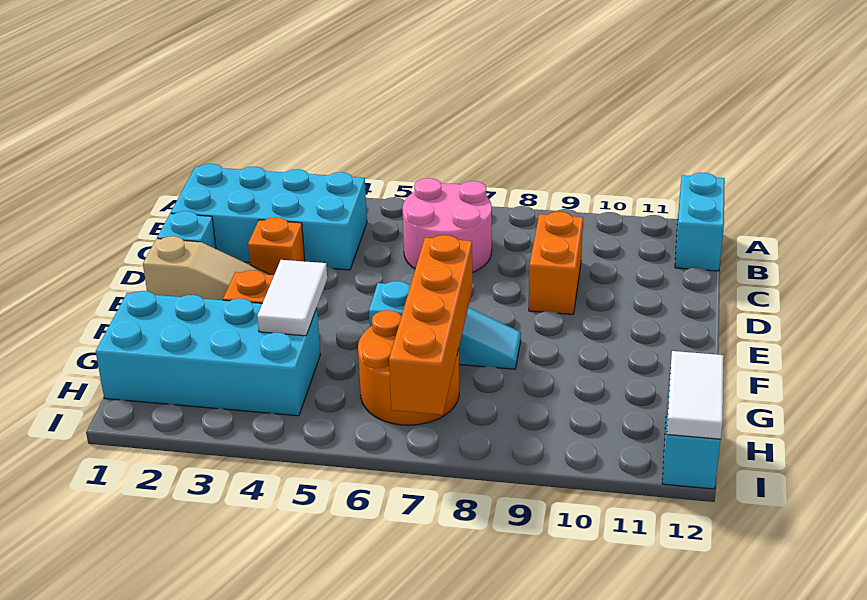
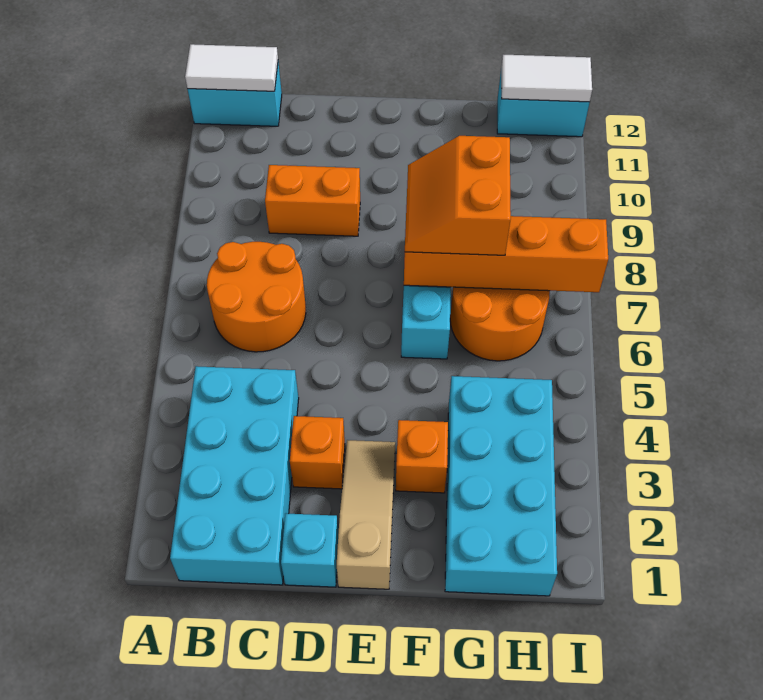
pink 2x2 round brick [402,178,492,272] -> orange 2x2 round brick [207,242,306,352]
white 1x2 tile [257,260,327,336] -> white 1x2 tile moved to [185,44,278,91]
none -> orange 2x2 slope [405,136,511,255]

